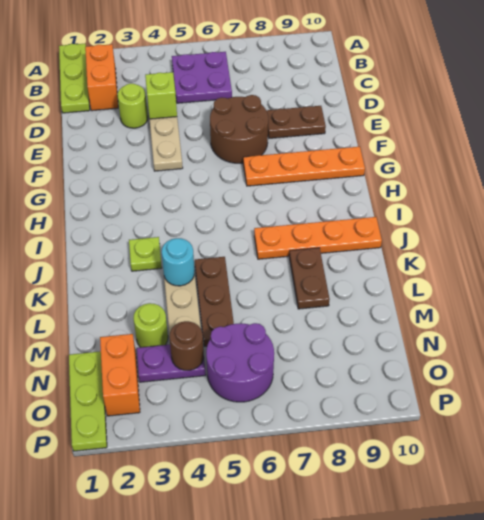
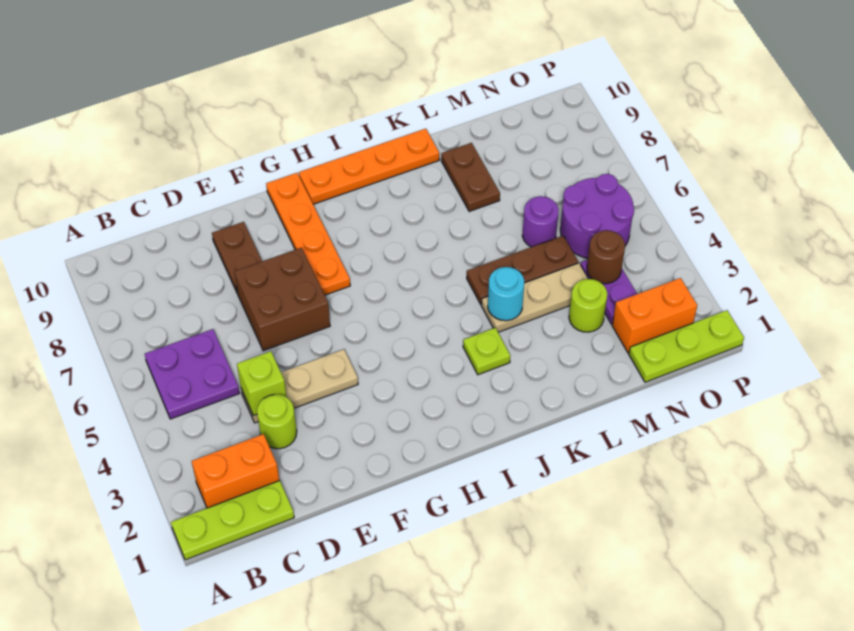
brown 2x2 round brick [210,95,268,163] -> brown 2x2 brick [234,248,330,351]
orange 1x4 plate [254,217,382,259] -> orange 1x4 plate turned to [299,129,439,204]
brown 1x2 plate [289,248,330,309] -> brown 1x2 plate turned to [441,143,500,212]
none -> purple 1x1 round brick [522,196,559,247]

